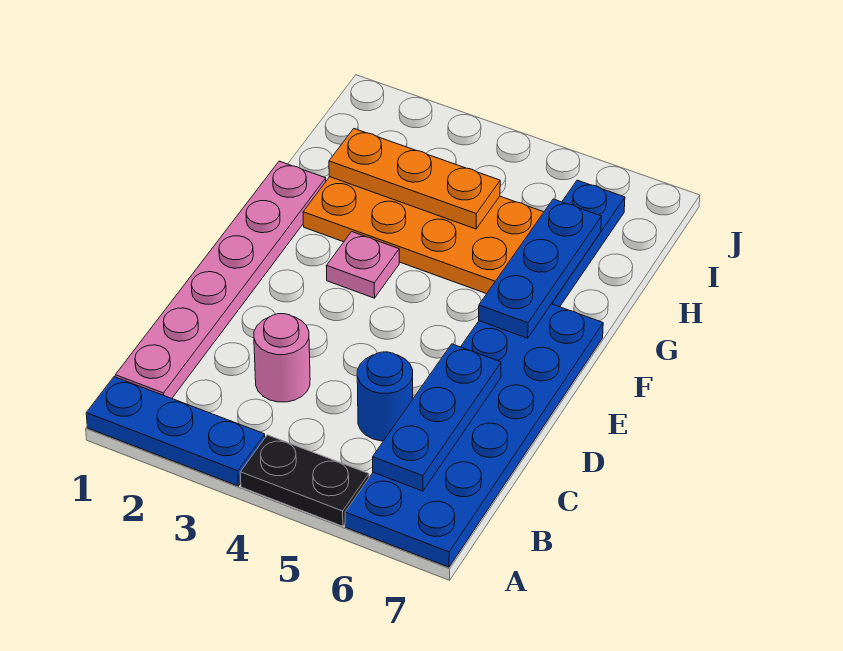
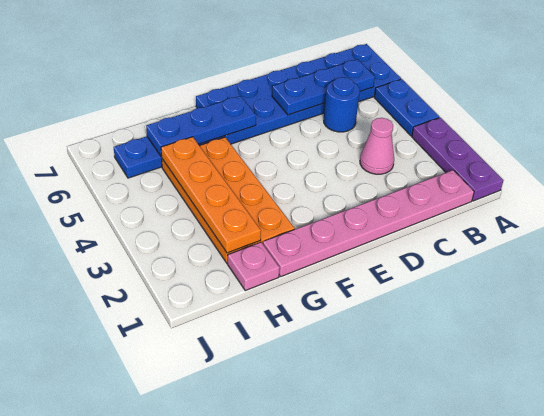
blue 1x3 plate [86,377,265,486] -> purple 1x3 plate [412,117,504,201]
black 1x2 plate [240,435,369,526] -> blue 1x2 plate [374,79,439,136]
pink 1x1 round brick [254,314,310,402] -> pink 1x1 cone [360,118,394,174]
pink 1x1 plate [326,232,399,298] -> pink 1x1 plate moved to [228,242,280,291]
orange 1x3 plate [329,129,500,229] -> orange 1x4 plate [161,137,261,253]

